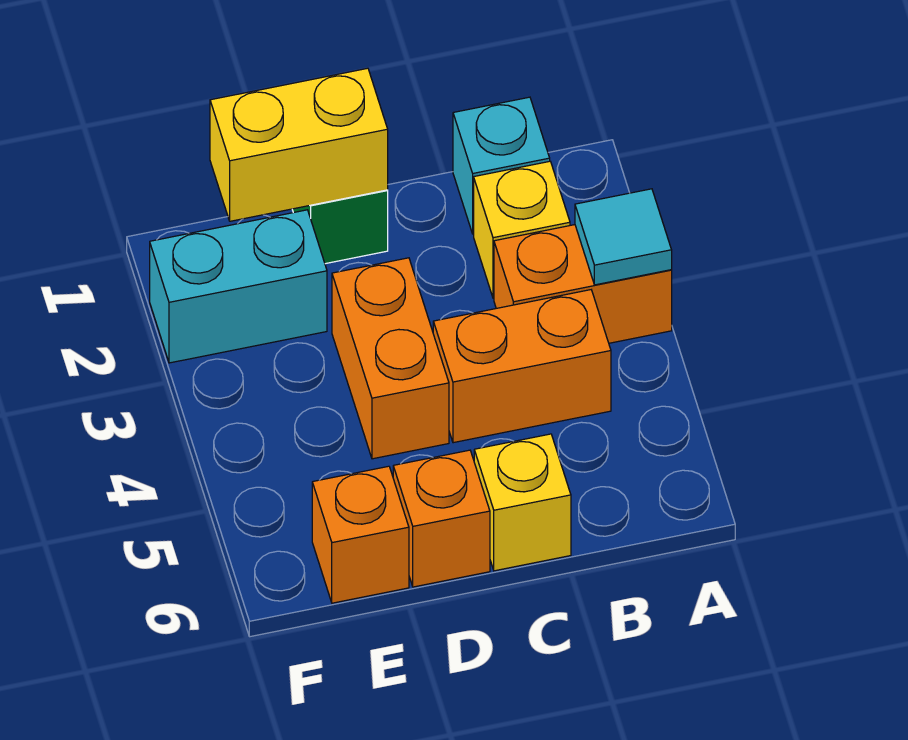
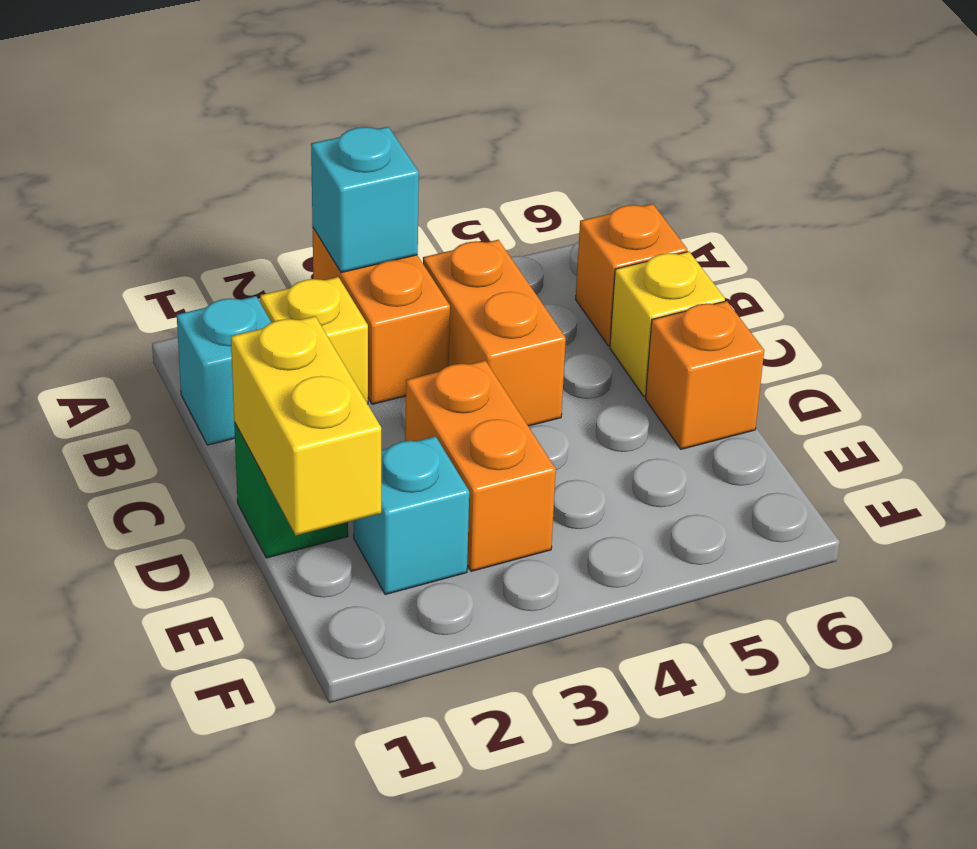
cyan 1x1 tile [575,189,672,285] -> cyan 1x1 brick [311,127,419,273]
orange 1x2 brick [332,258,449,459] -> orange 1x2 brick turned to [405,361,556,571]
cyan 1x2 brick [150,210,327,363] -> cyan 1x1 brick [354,436,469,595]
orange 1x1 brick [312,466,409,603] -> orange 1x1 brick moved to [576,204,687,346]

